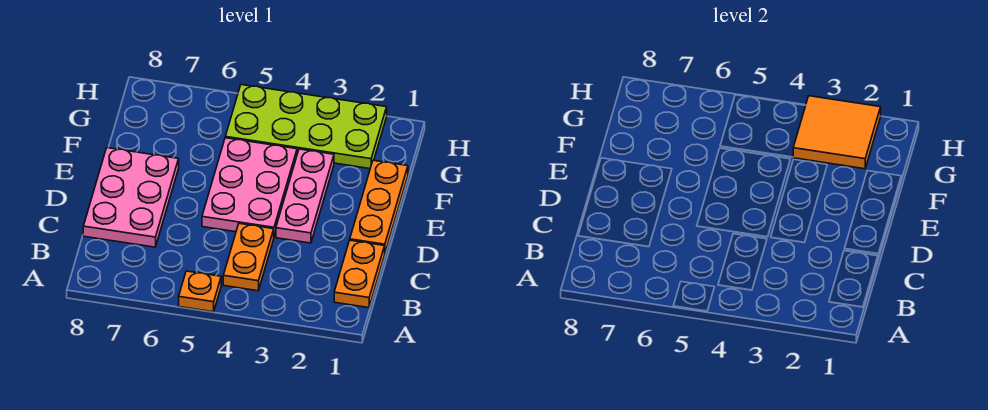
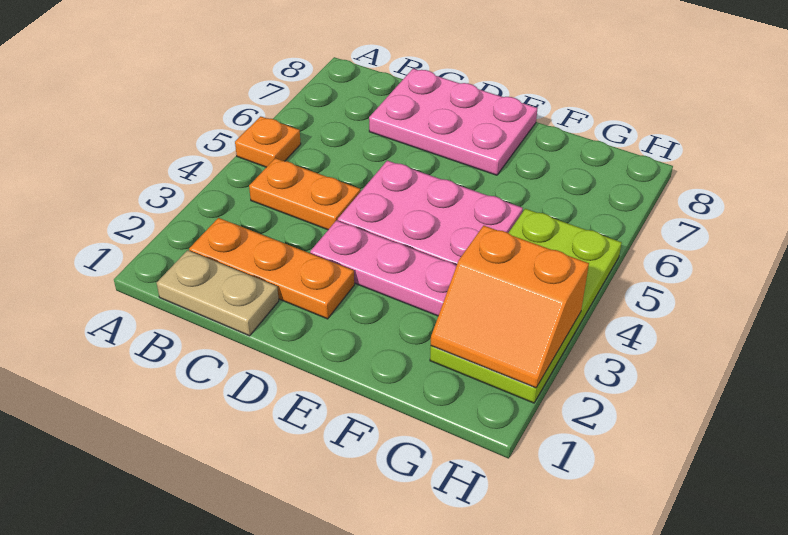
orange 1x2 plate [334,240,385,308] -> tan 1x2 plate [157,250,279,336]
orange 1x3 plate [350,160,408,252] -> orange 1x3 plate moved to [189,218,354,319]
orange 2x2 tile [793,96,881,169] -> orange 2x2 slope [431,226,589,388]

